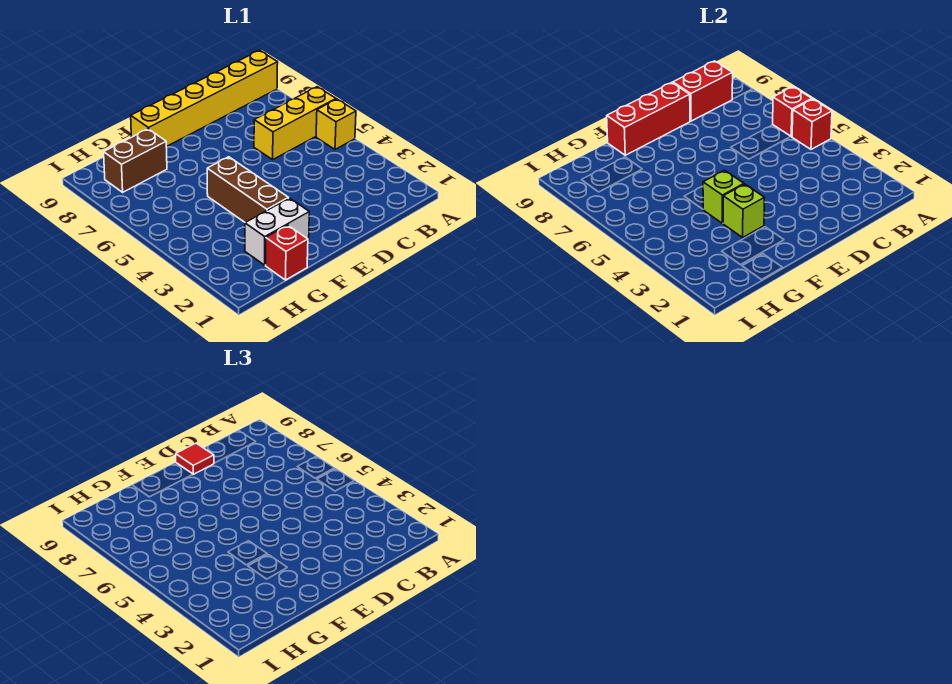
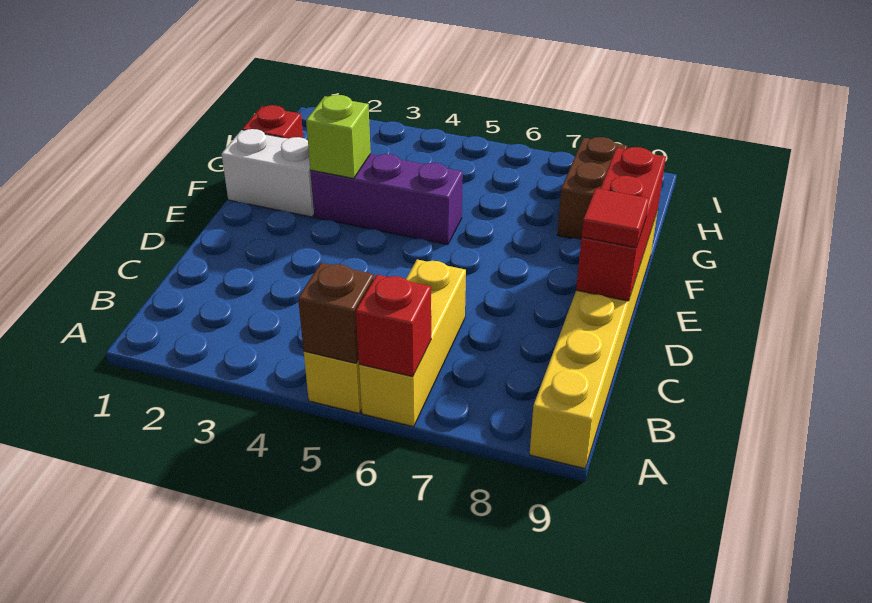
red 1x1 brick [792,99,832,149] -> brown 1x1 brick [298,263,374,363]
red 1x2 brick [673,61,733,121] -> none
white 1x2 brick [245,198,309,265] -> white 1x2 brick turned to [222,129,314,217]
brown 1x3 brick [207,157,288,223] -> purple 1x3 brick [310,154,463,245]
lime 1x1 brick [703,170,744,223] -> none

